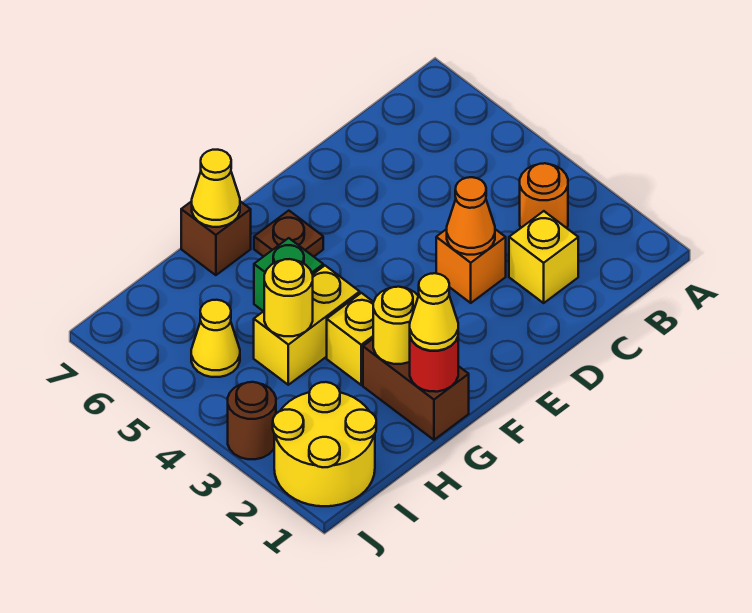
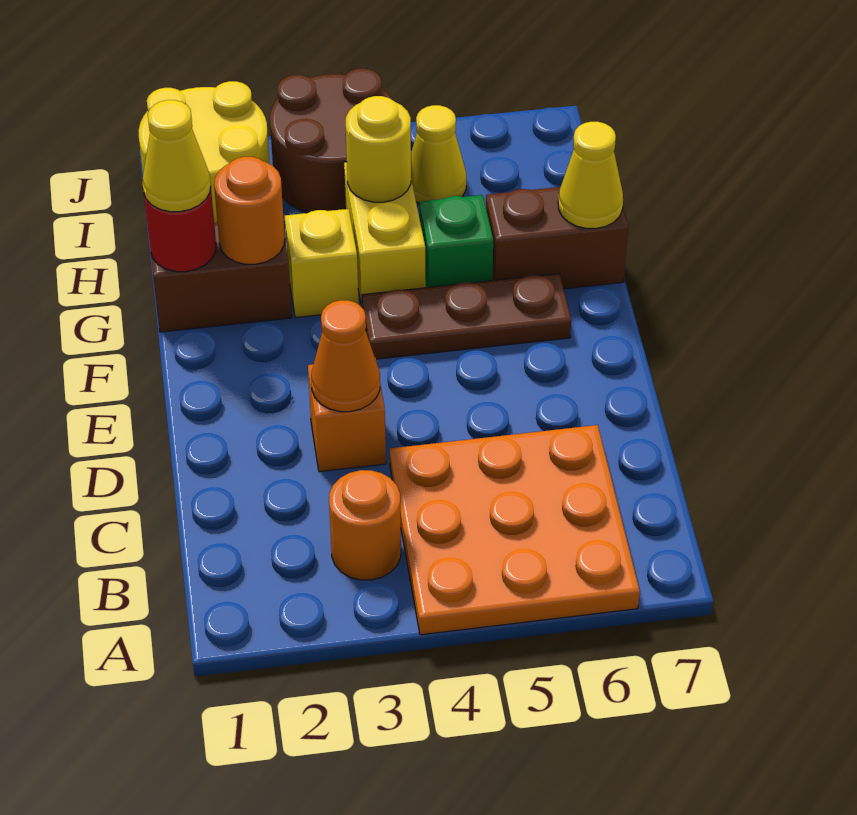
none -> orange 3x3 plate [390,425,640,635]
yellow 1x1 brick [509,211,578,303] -> none
brown 1x1 plate [254,211,323,257] -> brown 1x3 plate [362,274,571,359]
yellow 1x1 round brick [373,287,418,364] -> orange 1x1 round brick [214,157,285,264]
brown 1x1 brick [181,201,251,275] -> brown 1x2 brick [486,187,628,289]
brown 1x1 round brick [228,382,276,459] -> brown 2x2 round brick [270,69,393,213]

